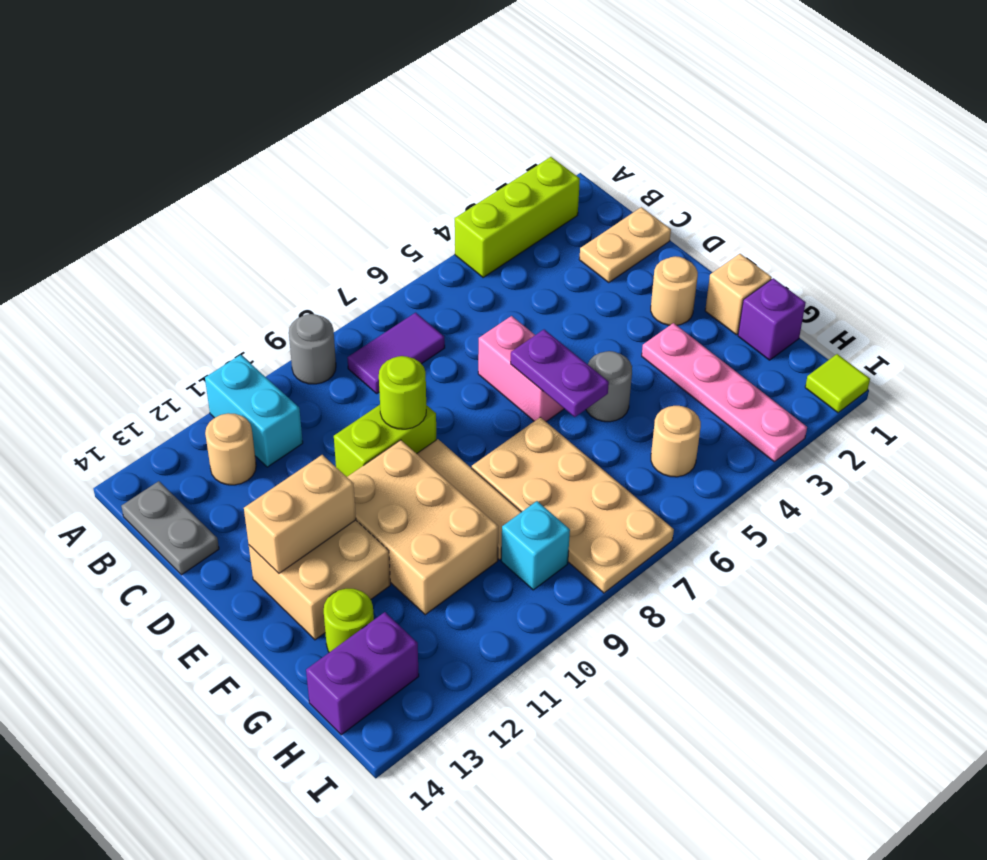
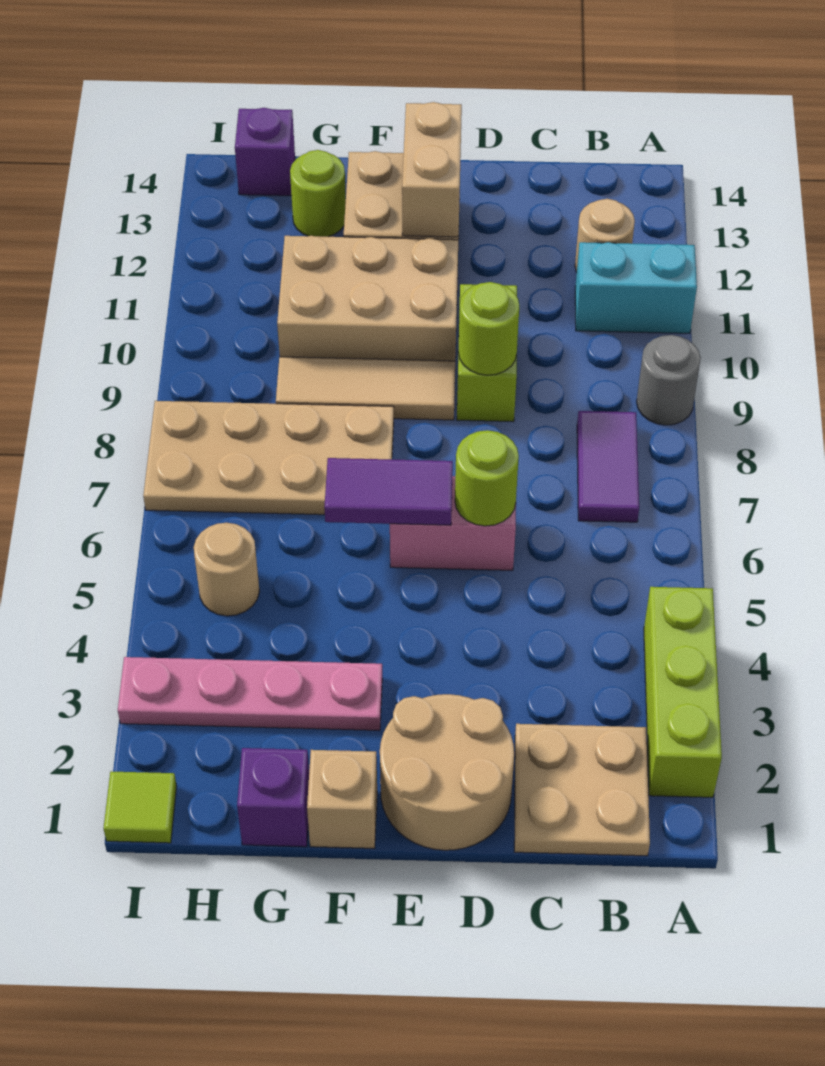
grey 1x2 plate [121,481,219,575] -> none
tan 1x2 plate [579,207,671,282] -> tan 2x2 plate [514,724,650,856]
none -> lime 1x1 round brick [455,430,519,526]
tan 1x1 round brick [651,256,698,325] -> tan 2x2 round brick [380,694,514,850]
purple 1x2 plate [511,330,609,417] -> purple 1x2 tile [324,458,453,525]
grey 1x1 round brick [586,351,632,422] -> none
cyan 1x1 brick [501,501,570,590] -> none
purple 1x2 brick [306,612,419,735] -> purple 1x1 brick [235,108,295,196]

